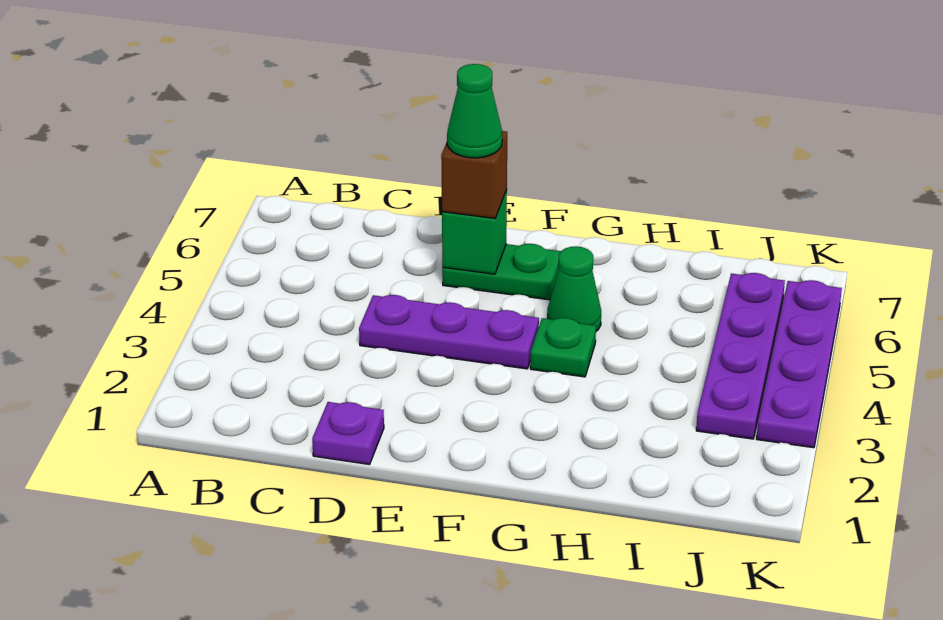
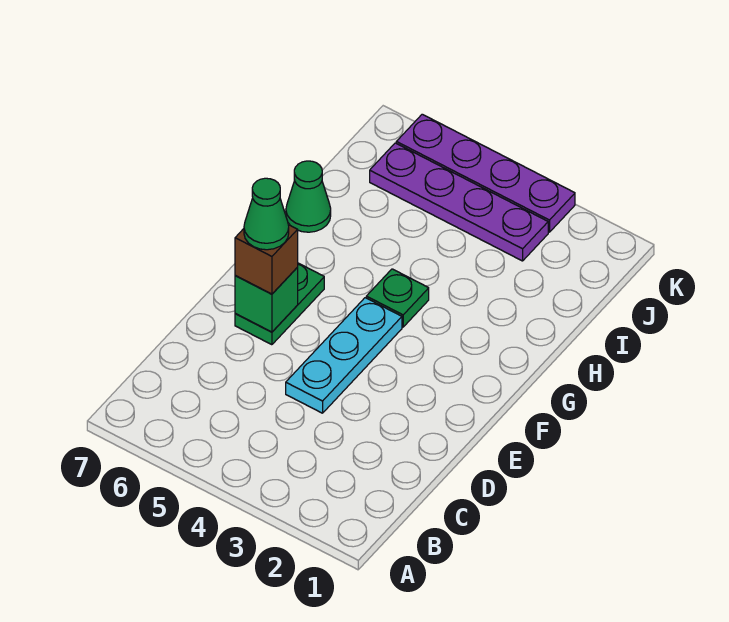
purple 1x1 plate [312,402,384,465] -> none
purple 1x3 plate [359,295,539,369] -> cyan 1x3 plate [286,298,402,413]
green 1x1 cone [547,246,601,331] -> green 1x1 cone moved to [286,161,331,232]

